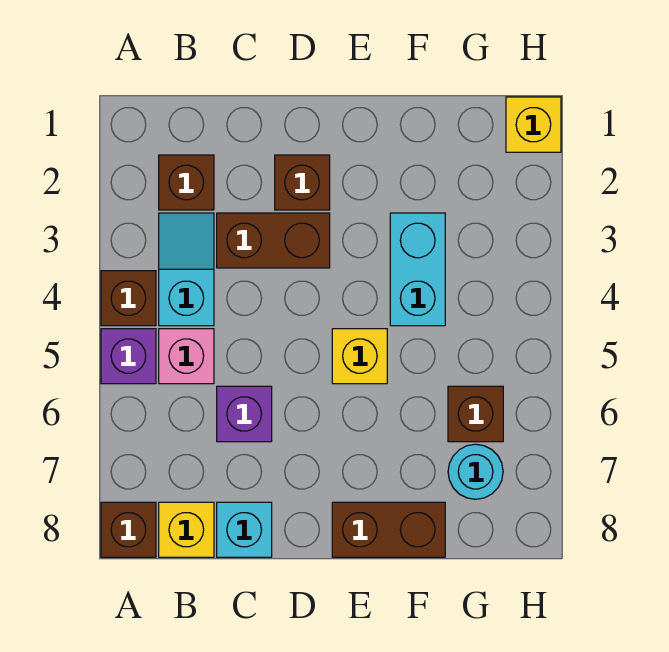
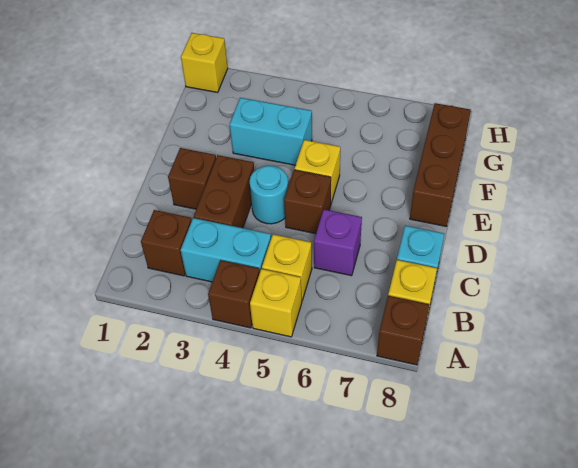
purple 1x1 brick [101,329,156,384] -> yellow 1x1 brick [250,269,302,337]
cyan 1x2 slope [159,213,214,326] -> cyan 1x2 brick [181,218,271,282]
pink 1x1 brick [159,329,214,384] -> yellow 1x1 brick [262,234,312,300]
brown 1x2 brick [332,502,445,557] -> brown 1x3 brick [410,103,471,227]
brown 1x1 brick [448,386,503,442] -> brown 1x1 brick moved to [284,170,331,234]
cyan 1x1 round brick [448,444,503,499] -> cyan 1x1 round brick moved to [250,166,288,224]

